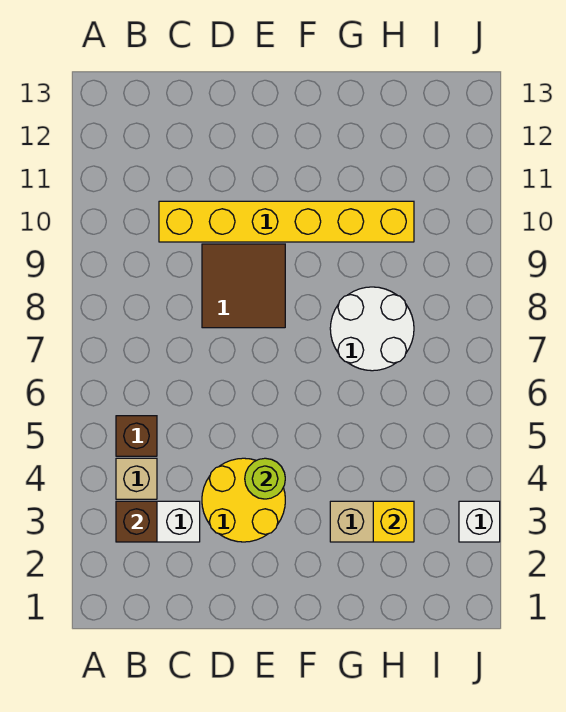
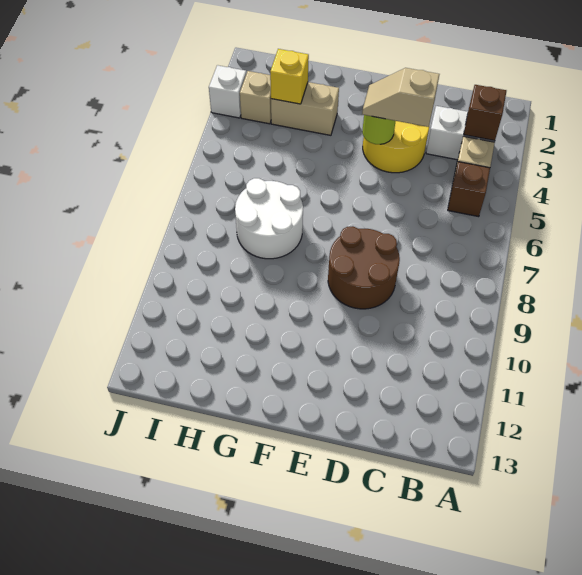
yellow 1x6 brick [159,201,414,242] -> none
none -> tan 1x2 slope [362,68,440,127]
brown 2x2 tile [202,244,285,328] -> brown 2x2 round brick [328,226,400,309]
none -> tan 1x1 brick [240,71,271,124]

